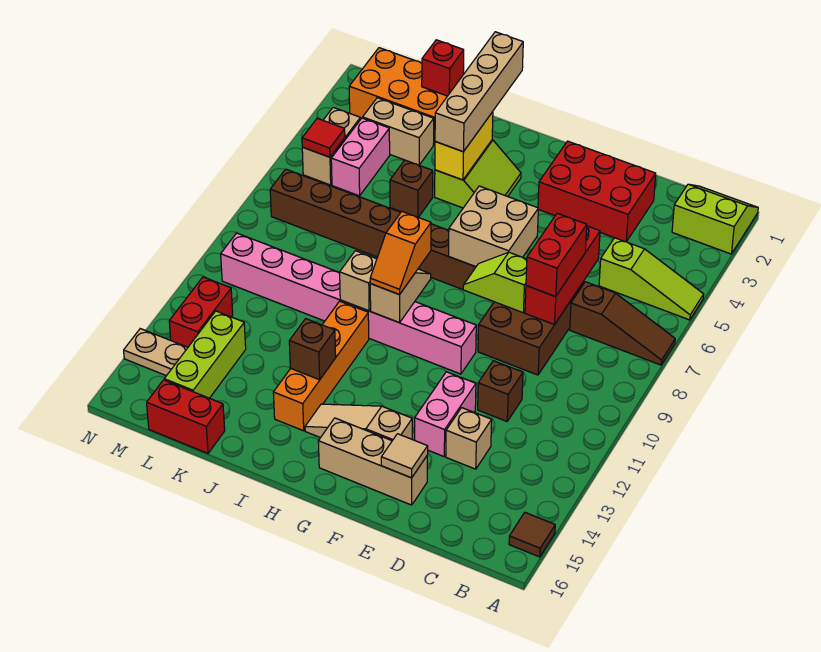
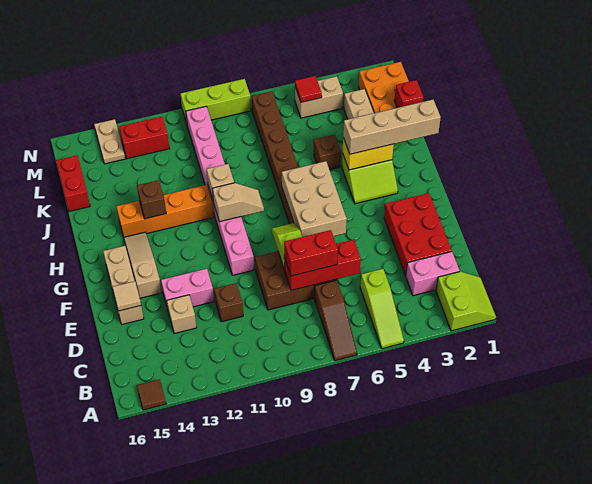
tan 2x2 brick [449,186,538,267] -> tan 2x3 brick [282,161,347,237]
orange 1x2 slope [370,212,431,295] -> none
pink 1x2 brick [331,118,390,196] -> pink 1x2 brick moved to [406,252,459,296]
lime 1x3 brick [164,311,246,398] -> lime 1x3 brick moved to [181,79,251,123]

